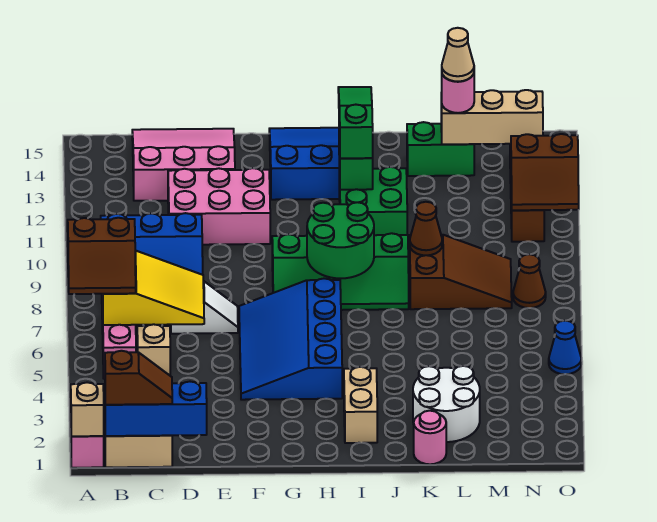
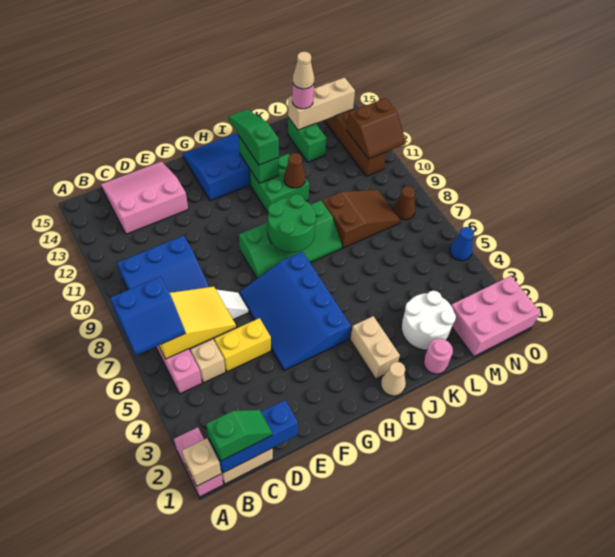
brown 2x2 slope [68,218,136,294] -> blue 2x2 slope [110,277,185,355]
brown 1x2 slope [105,351,172,405] -> green 1x2 slope [206,410,272,461]
none -> yellow 1x2 brick [214,318,271,372]
pink 2x3 brick [168,168,270,245] -> pink 2x3 brick moved to [451,276,540,356]
none -> tan 1x1 cone [381,362,406,396]
brown 1x1 cone [410,202,442,255] -> brown 1x1 cone moved to [284,153,305,188]
green 1x2 brick [407,122,474,176] -> green 1x2 brick turned to [288,117,326,162]

